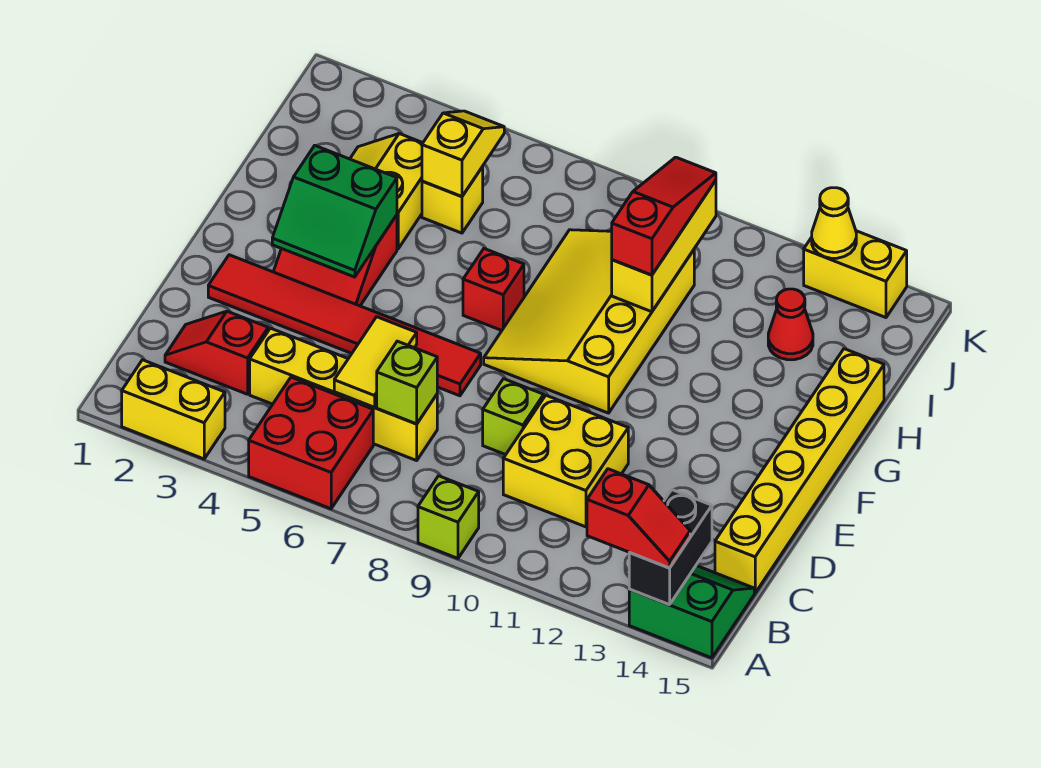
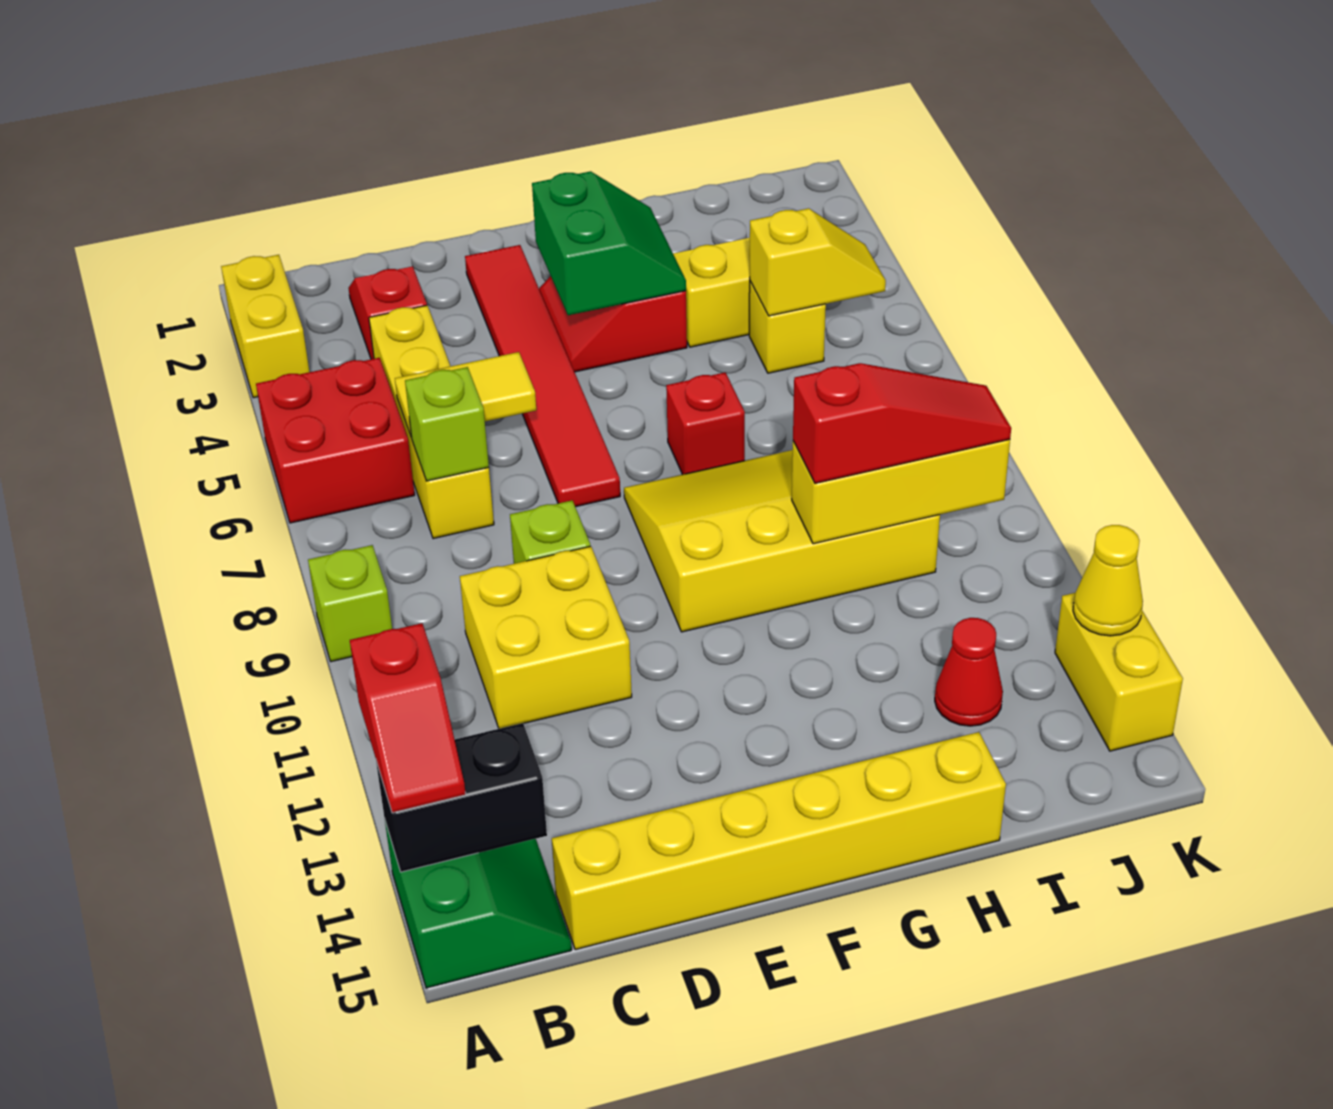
green 2x2 slope [272,146,397,277] -> green 2x2 slope turned to [532,171,686,315]

